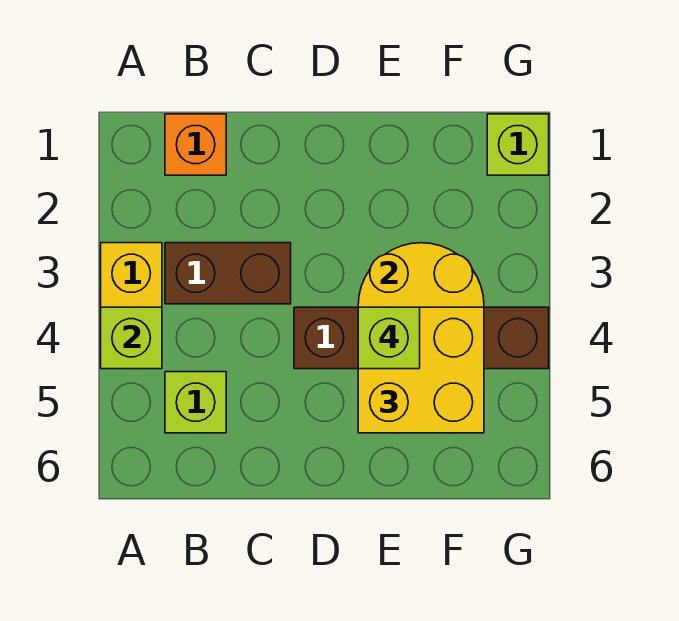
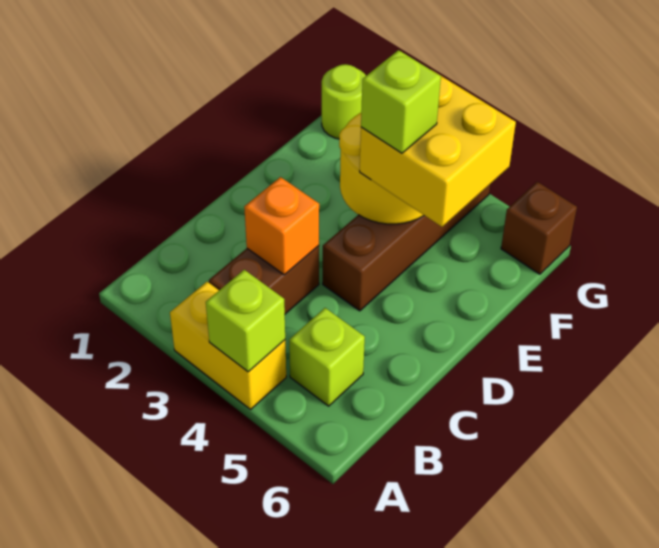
orange 1x1 brick [165,114,226,175] -> orange 1x1 brick moved to [244,177,319,275]
lime 1x1 brick [487,114,549,175] -> lime 1x1 round brick [322,64,366,139]
none -> brown 1x1 brick [501,182,577,274]

